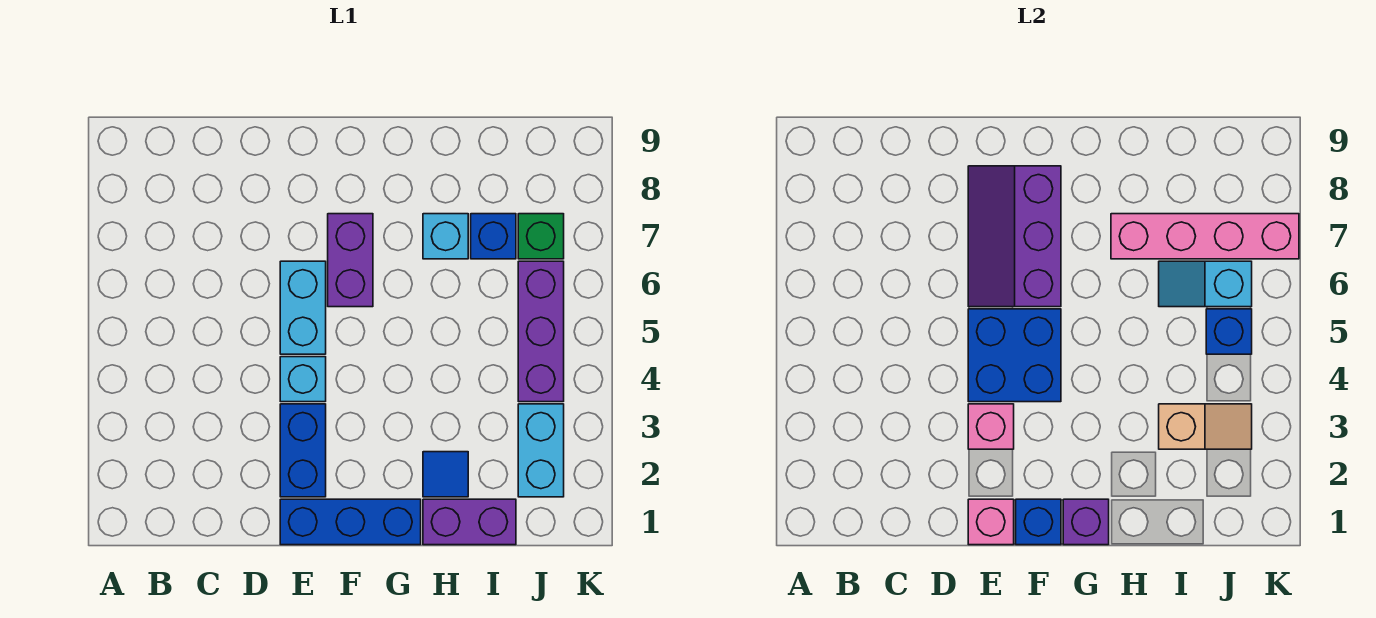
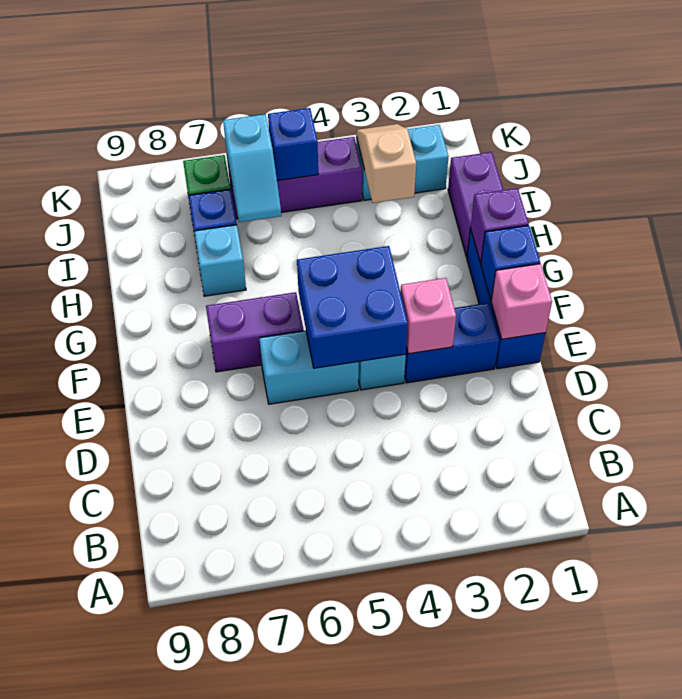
purple 2x3 slope [968,166,1061,307] -> none
blue 1x1 tile [423,452,468,497] -> none
pink 1x4 brick [1111,214,1299,259] -> none

